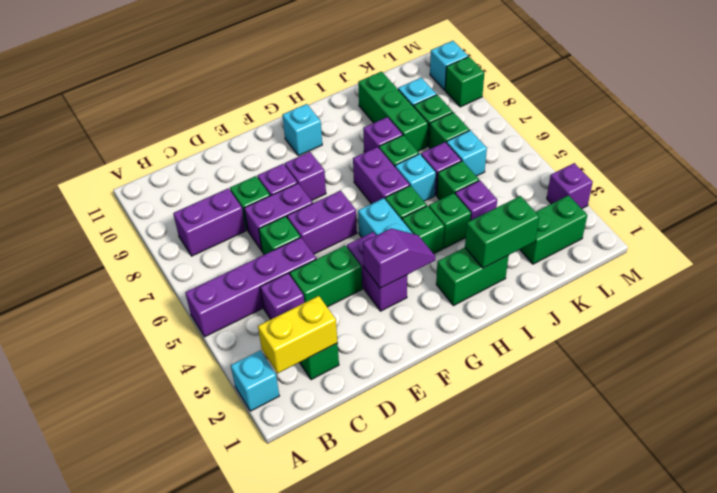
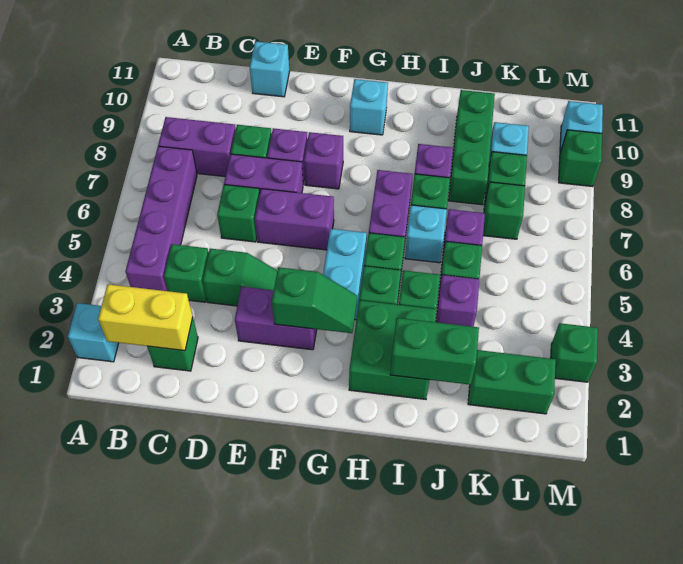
purple 1x4 brick [185,237,316,337] -> purple 1x4 brick turned to [125,146,197,291]
purple 1x1 brick [260,273,304,319] -> green 1x1 brick [164,244,209,302]
green 1x2 brick [290,245,362,307] -> green 1x2 slope [203,249,277,306]
purple 1x2 brick [347,232,407,311] -> purple 1x2 brick turned to [235,287,317,350]
purple 1x2 slope [363,229,435,288] -> green 1x2 slope [272,267,357,333]
green 1x2 brick [436,248,509,306] -> green 2x2 brick [349,300,437,399]
cyan 1x1 brick [446,130,487,176] -> cyan 1x1 brick moved to [250,41,289,97]
purple 1x1 brick [547,163,593,209] -> green 1x1 brick [551,323,598,382]

